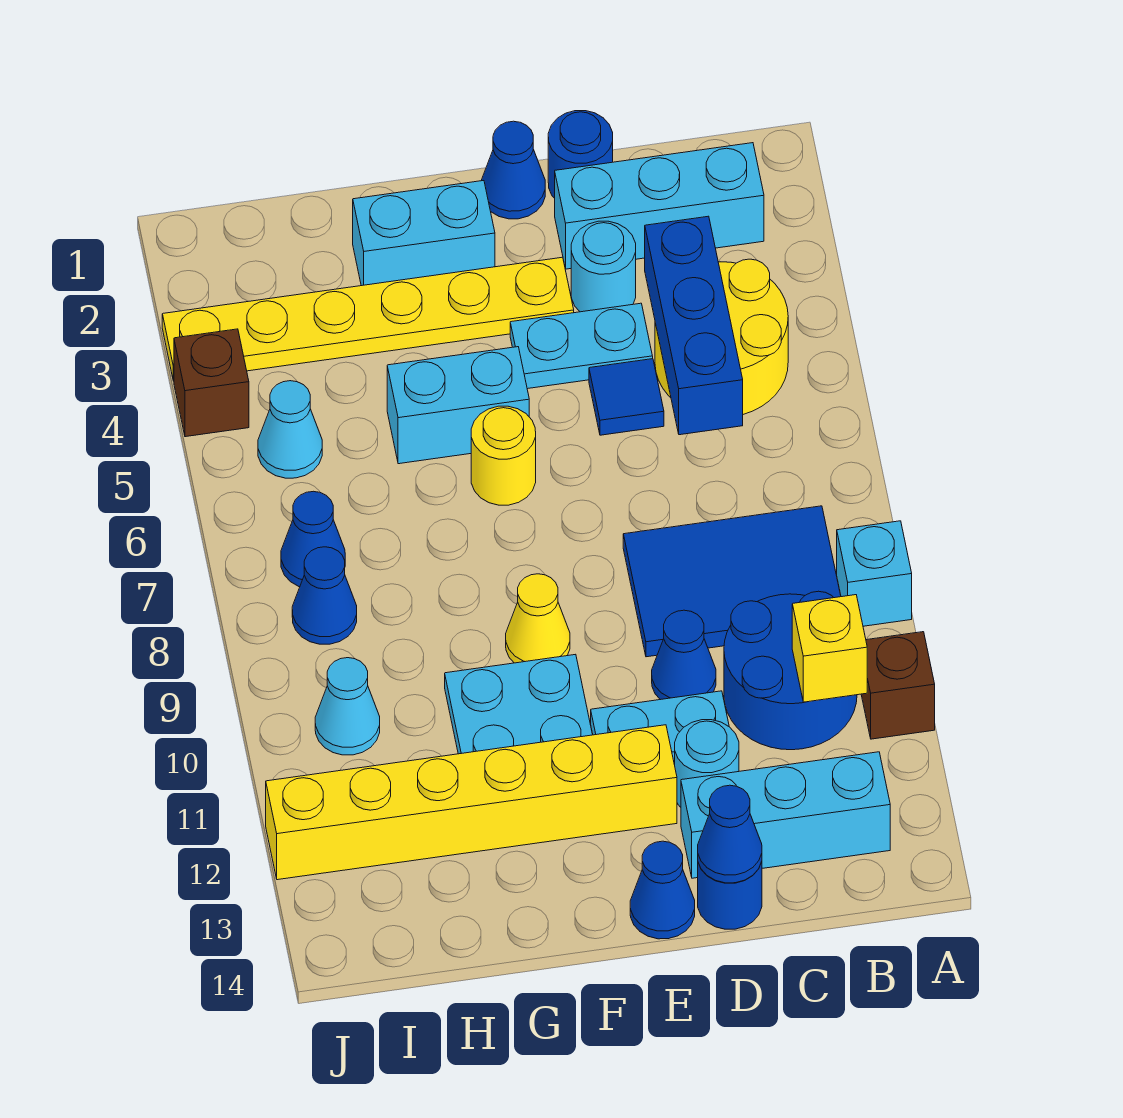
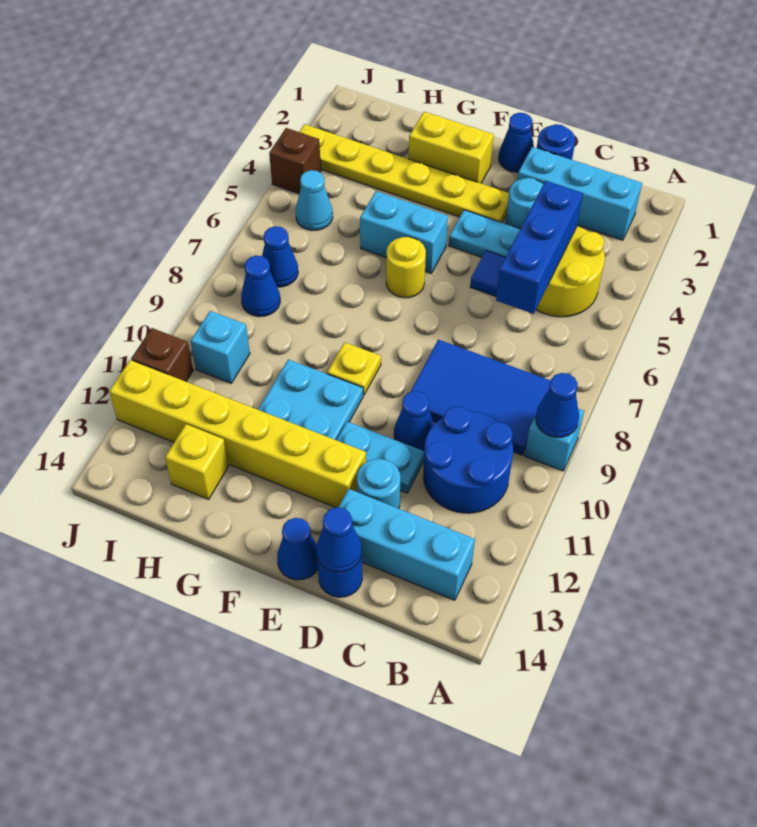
none -> blue 1x1 cone [536,373,579,437]
brown 1x1 brick [861,632,935,739] -> brown 1x1 brick moved to [131,328,193,382]
yellow 1x1 brick [792,595,867,702] -> yellow 1x1 brick moved to [165,424,228,499]
cyan 1x2 brick [353,181,495,286] -> yellow 1x2 brick [409,112,494,183]
yellow 1x1 cone [506,574,570,663] -> yellow 1x1 plate [327,342,381,395]
cyan 1x1 cone [315,658,380,755] -> cyan 1x1 brick [191,311,250,383]

